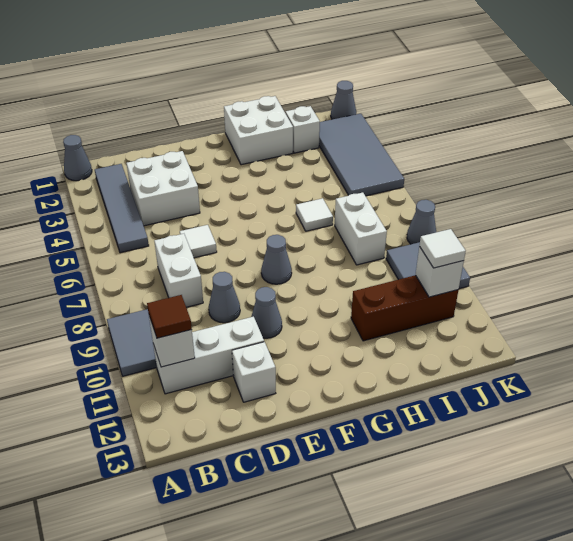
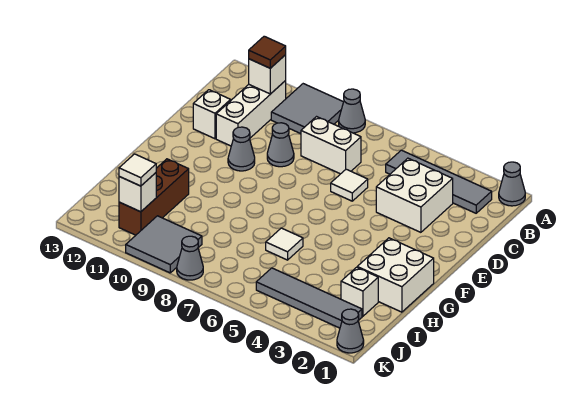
grey 1x1 cone [261,235,292,284] -> grey 1x1 cone moved to [339,89,365,133]
white 1x2 brick [335,192,387,265] -> none
grey 2x4 tile [319,114,404,196] -> grey 1x4 tile [256,268,362,328]

